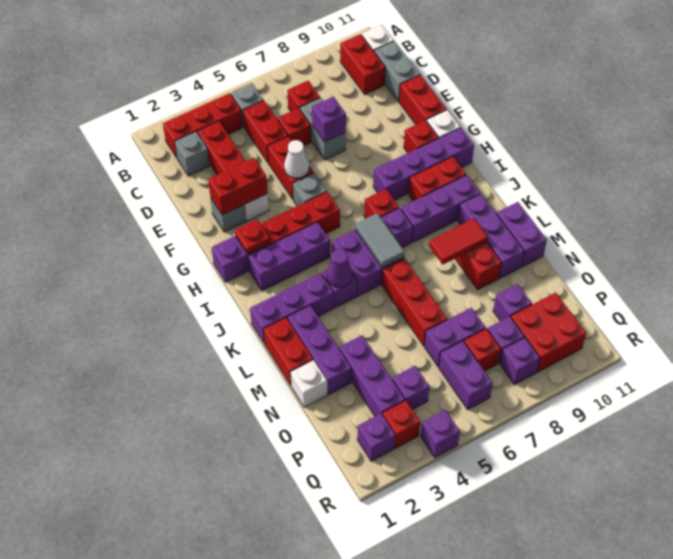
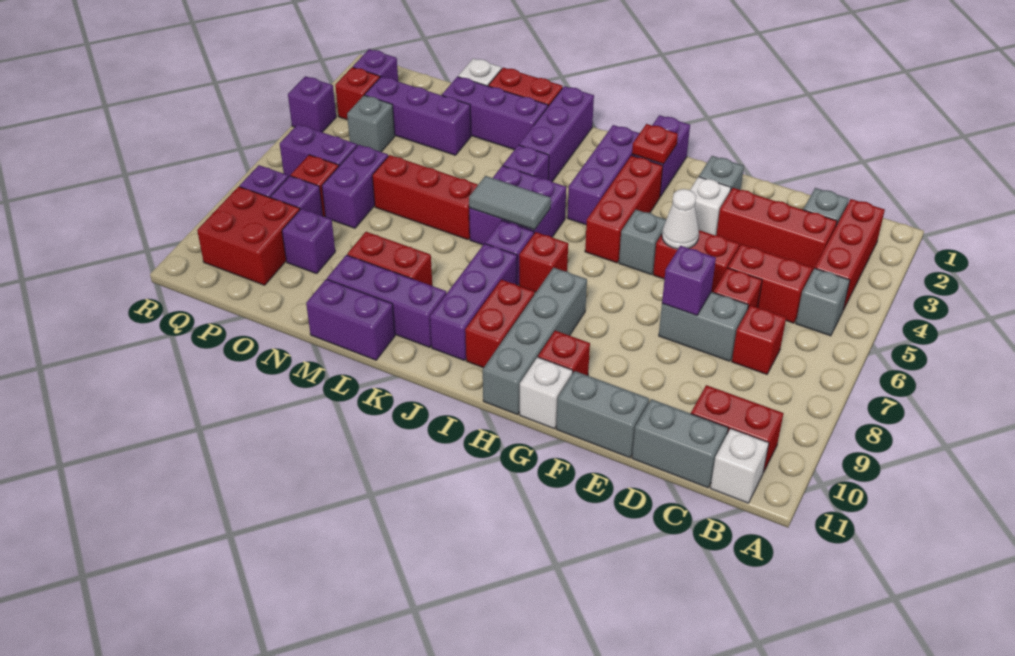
red 1x2 brick [399,75,447,125] -> grey 1x2 brick [556,371,649,458]
red 1x2 brick [208,158,268,215] -> none
purple 1x4 brick [373,128,474,200] -> grey 1x4 brick [483,268,587,415]
purple 1x1 cone [327,249,353,287] -> none
red 1x2 tile [429,218,488,264] -> none
purple 1x1 brick [392,366,429,409] -> grey 1x1 brick [347,95,395,152]

